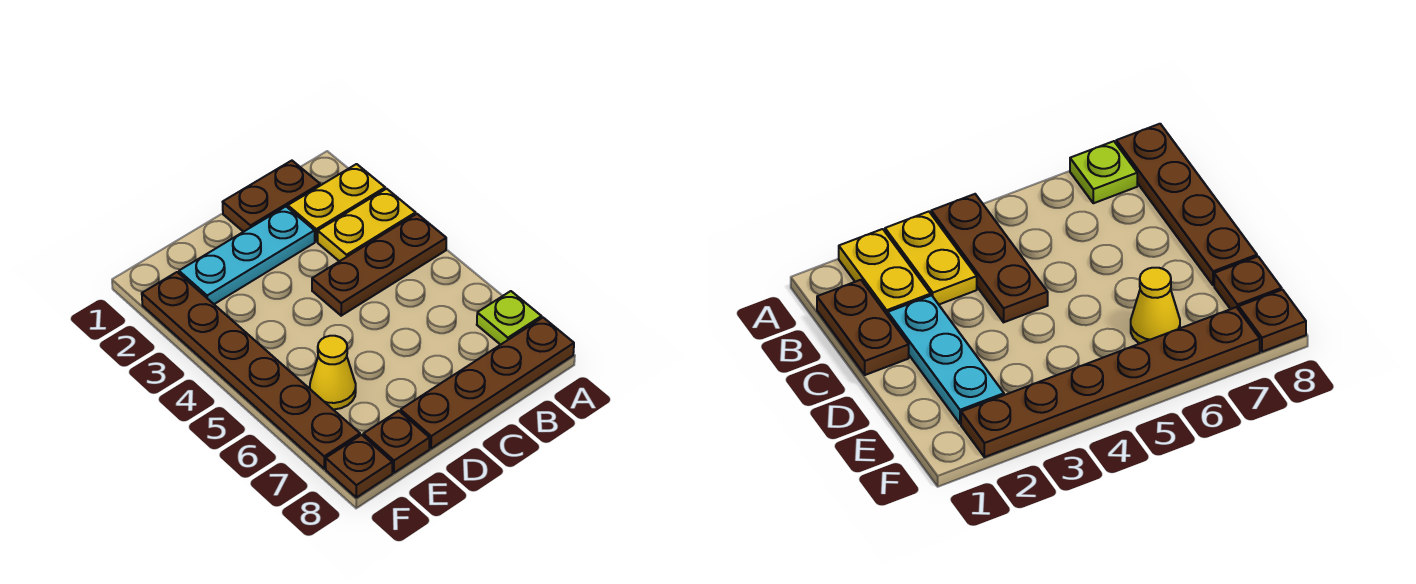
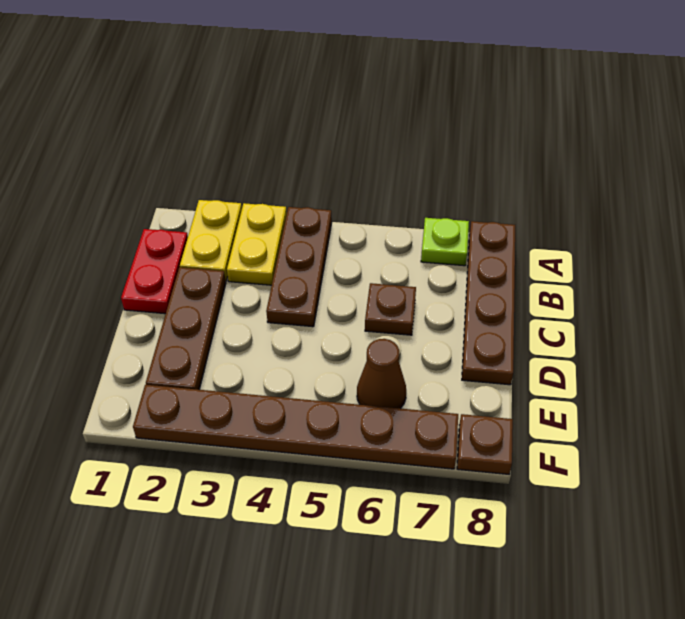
brown 1x2 plate [223,161,320,232] -> red 1x2 plate [121,229,188,314]
cyan 1x3 plate [179,207,315,304] -> brown 1x3 plate [146,267,226,390]
yellow 1x1 cone [310,336,356,409] -> brown 1x1 cone [357,339,406,409]
brown 1x1 plate [363,411,430,473] -> brown 1x1 plate moved to [365,283,416,335]

